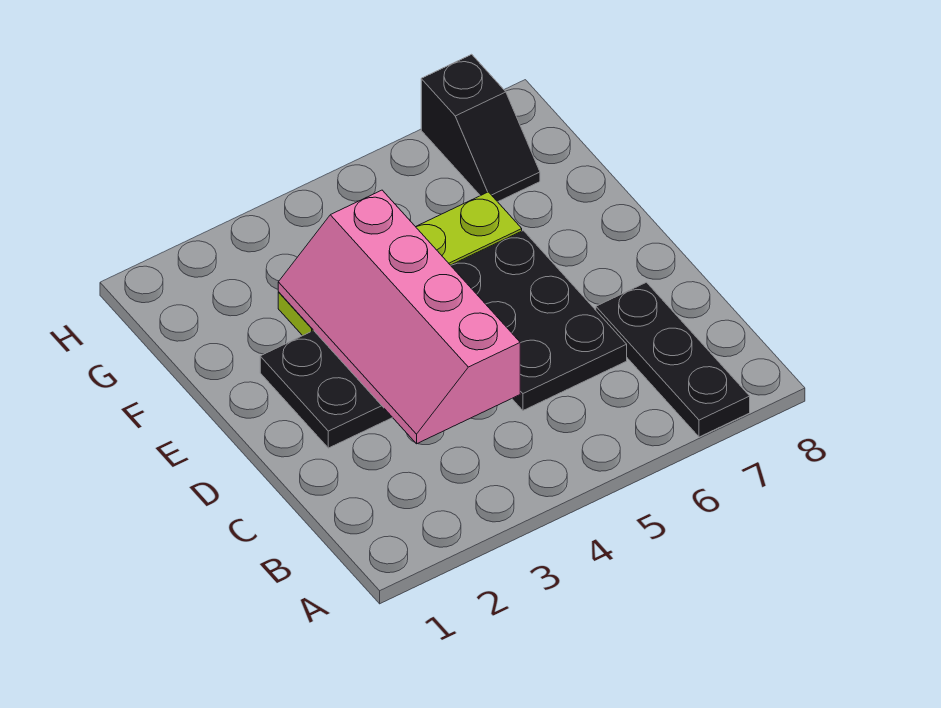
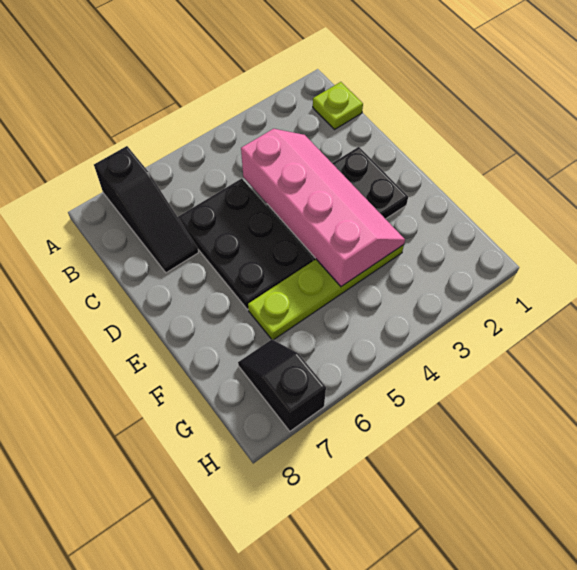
black 1x3 plate [596,282,750,437] -> black 1x3 slope [94,146,198,273]
none -> lime 1x1 plate [313,82,363,130]

